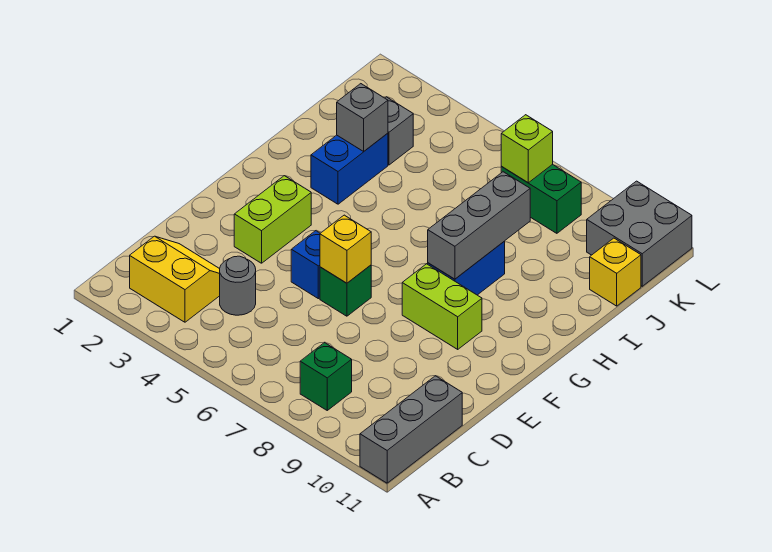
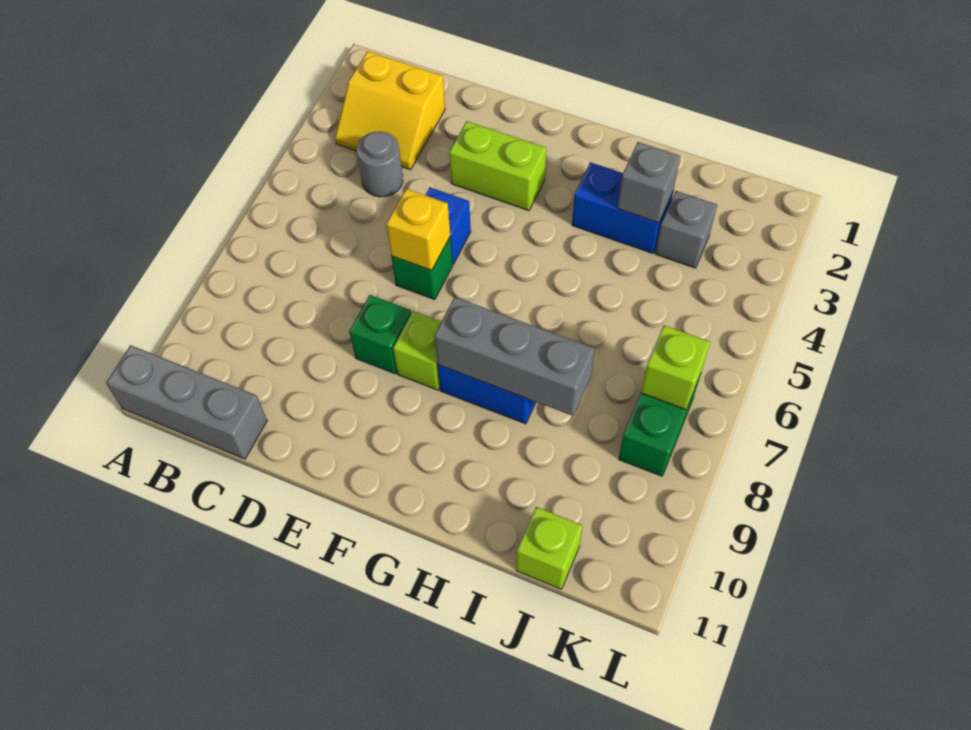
yellow 2x2 slope [130,236,220,322] -> yellow 2x2 slope turned to [335,51,445,170]
green 1x1 brick [300,342,352,410] -> green 1x1 brick moved to [349,295,411,374]
lime 1x2 brick [402,264,482,349] -> lime 1x1 brick [393,311,441,390]
yellow 1x1 brick [590,238,641,306] -> lime 1x1 brick [516,507,583,589]
grey 2x2 brick [587,181,692,286] -> none

